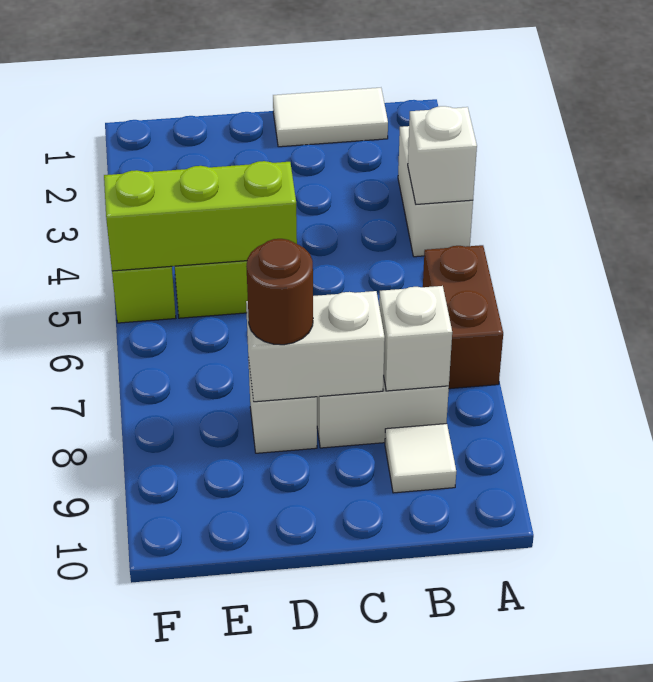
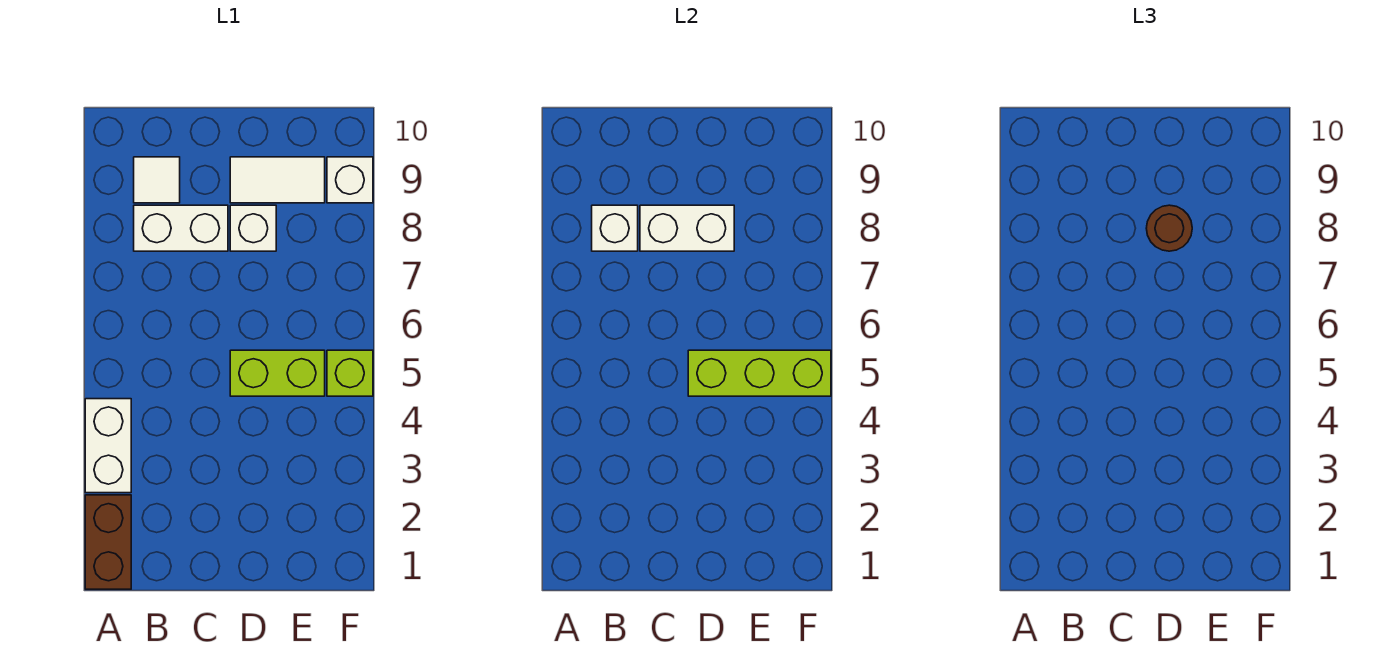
white 1x1 brick [408,106,477,204] -> white 1x1 brick moved to [327,157,373,203]
brown 1x2 brick [423,245,503,389] -> brown 1x2 brick moved to [85,495,131,589]
white 1x2 tile [273,88,388,147] -> white 1x2 tile moved to [230,157,325,203]

